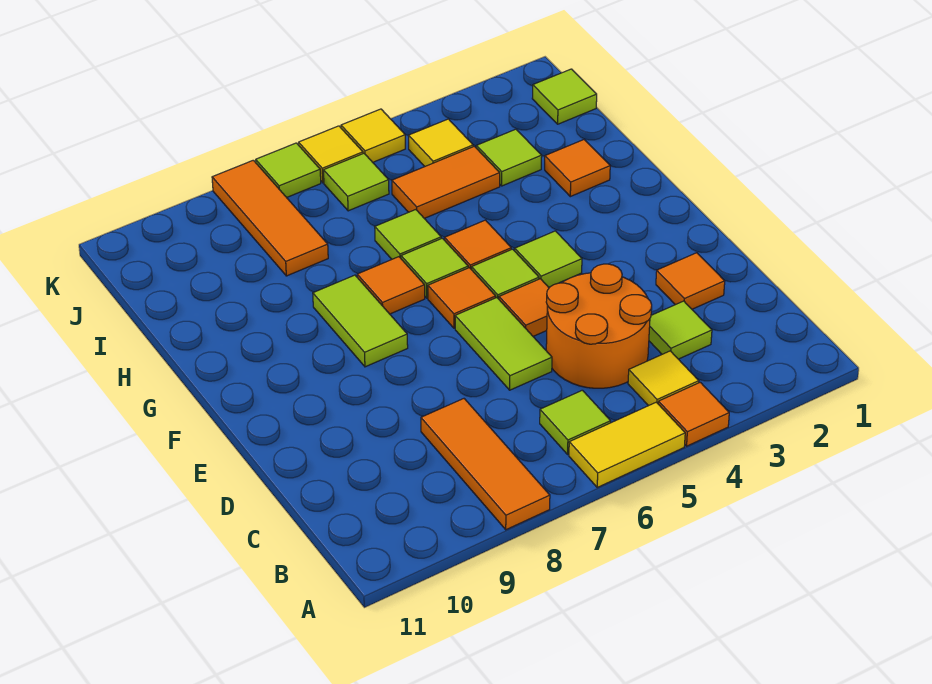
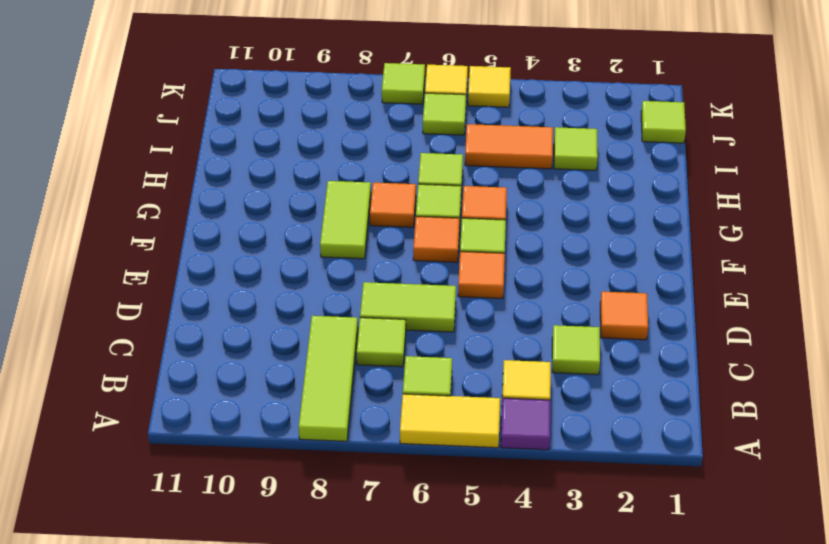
orange 1x1 tile [658,382,729,446] -> purple 1x1 tile [501,398,550,450]
orange 1x3 tile [421,399,550,530] -> lime 1x3 tile [299,316,358,441]
orange 2x2 round brick [546,264,652,388] -> none
lime 1x2 tile [455,298,552,390] -> lime 1x2 tile turned to [360,282,456,332]
lime 1x1 tile [515,231,582,287] -> lime 1x1 tile moved to [357,318,406,367]
orange 1x1 tile [545,140,610,197] -> none
orange 1x3 tile [212,160,328,276] -> none
yellow 1x1 tile [409,119,473,166] -> none

